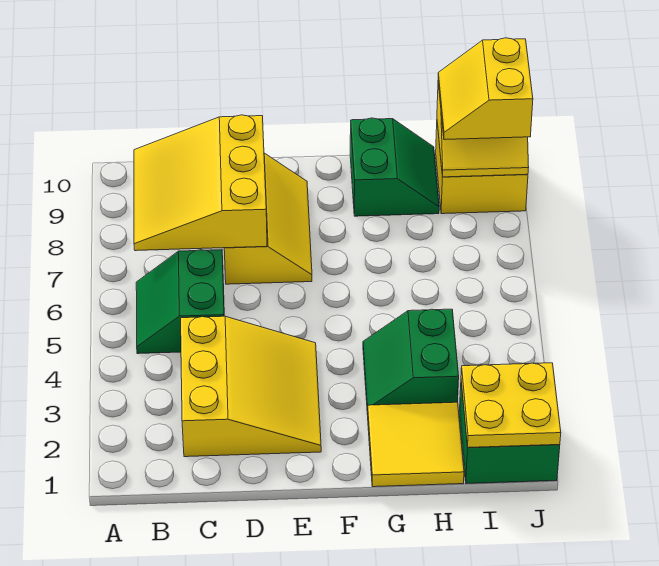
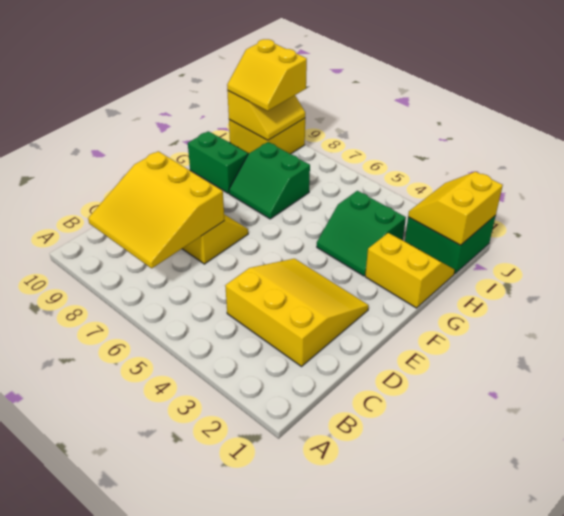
green 2x2 slope [136,250,224,354] -> green 2x2 slope moved to [229,142,310,219]
yellow 2x2 tile [368,402,464,487] -> yellow 2x2 slope [365,233,455,308]
yellow 2x2 plate [461,363,561,448] -> yellow 2x2 slope [408,172,503,245]

